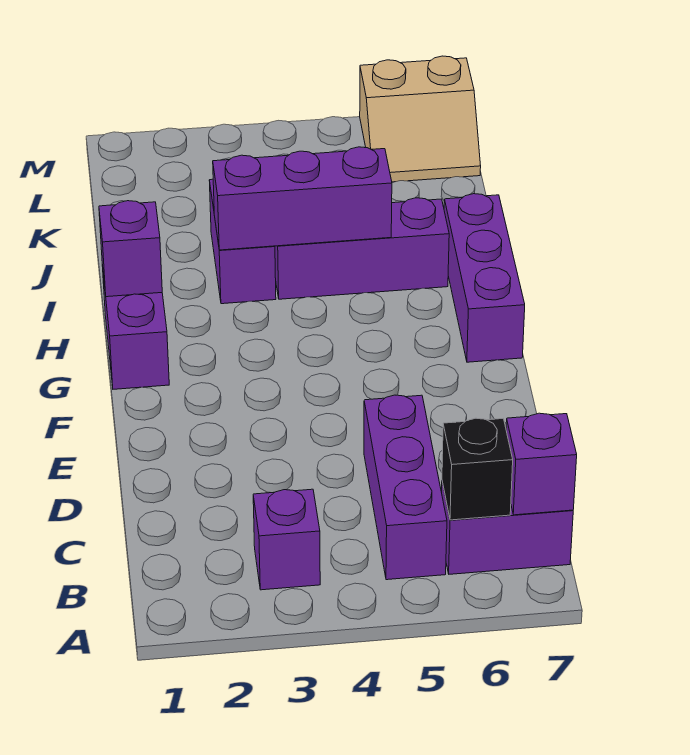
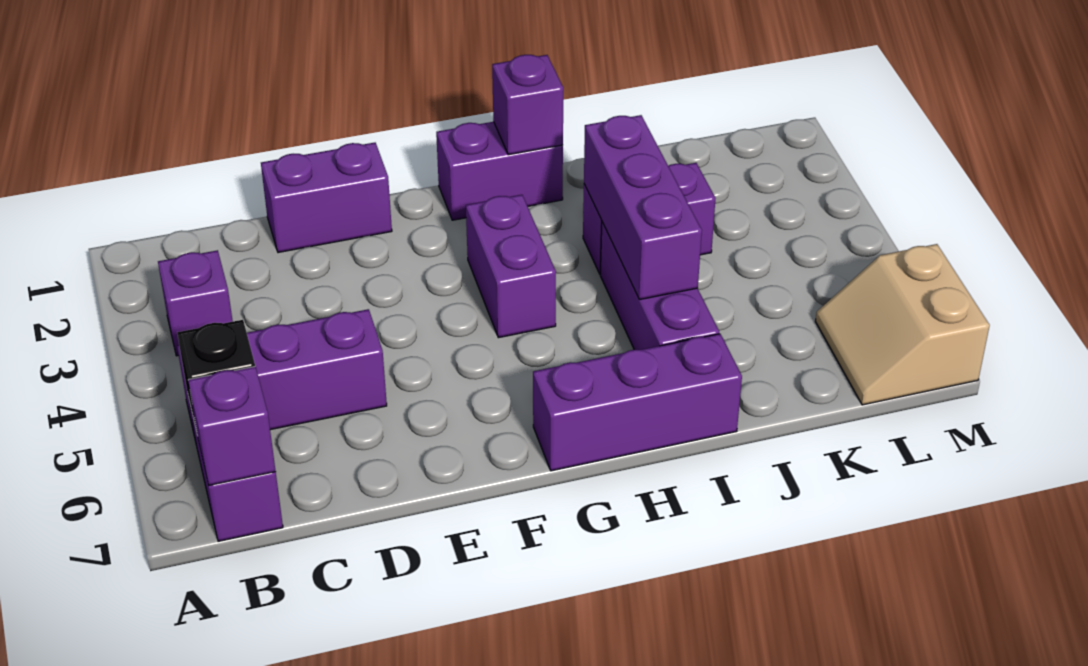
none -> purple 1x2 brick [261,143,392,253]
none -> purple 1x2 brick [466,195,556,338]

